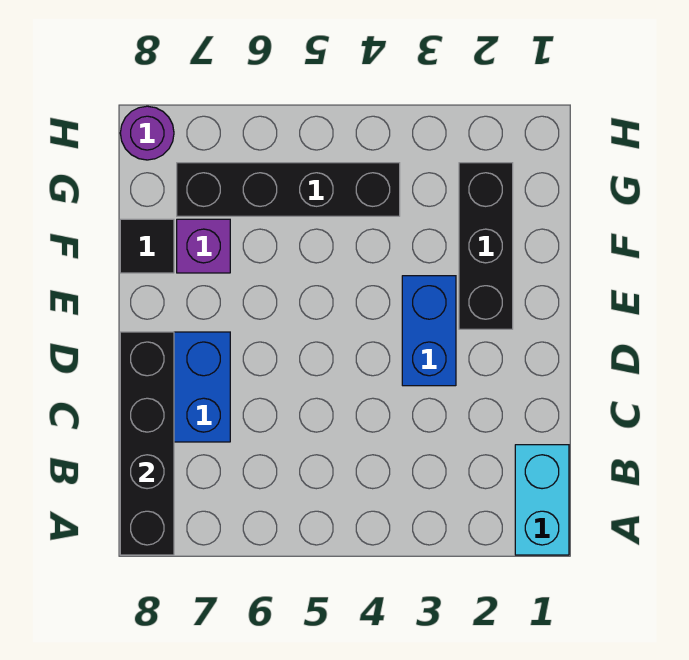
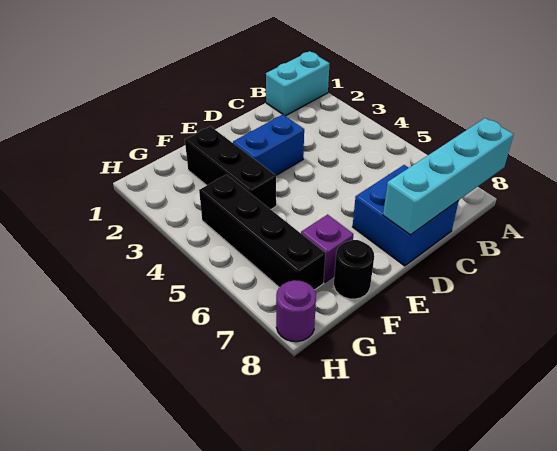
black 1x4 brick [120,332,174,555] -> cyan 1x4 brick [383,118,514,235]
black 1x3 brick [459,163,513,329] -> black 1x3 brick turned to [185,126,276,209]
black 1x1 tile [120,219,174,273] -> black 1x1 round brick [334,240,374,299]

